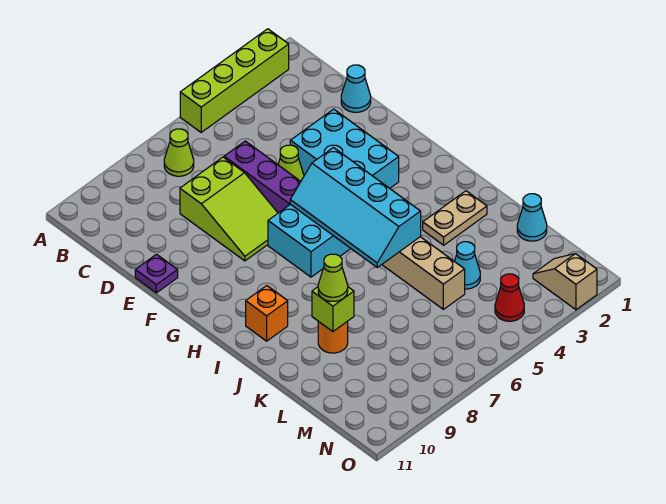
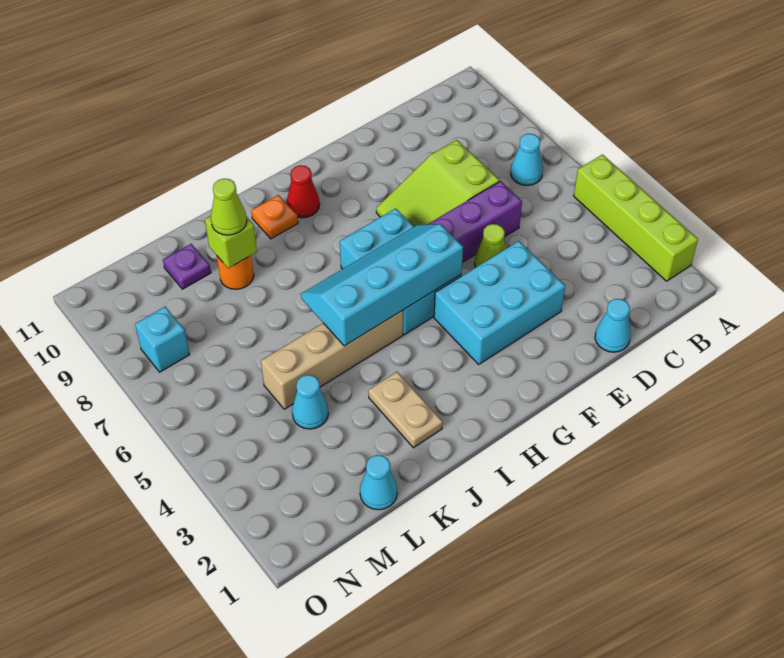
lime 1x1 cone [164,129,194,176] -> cyan 1x1 cone [511,134,543,185]
purple 1x1 plate [135,254,178,293] -> purple 1x1 plate moved to [163,244,211,289]
orange 1x1 brick [246,286,288,341] -> orange 1x1 plate [251,195,298,239]
tan 1x2 slope [533,254,597,310] -> none
red 1x1 cone [495,274,524,321] -> red 1x1 cone moved to [287,165,320,218]
none -> cyan 1x1 brick [135,307,189,372]

